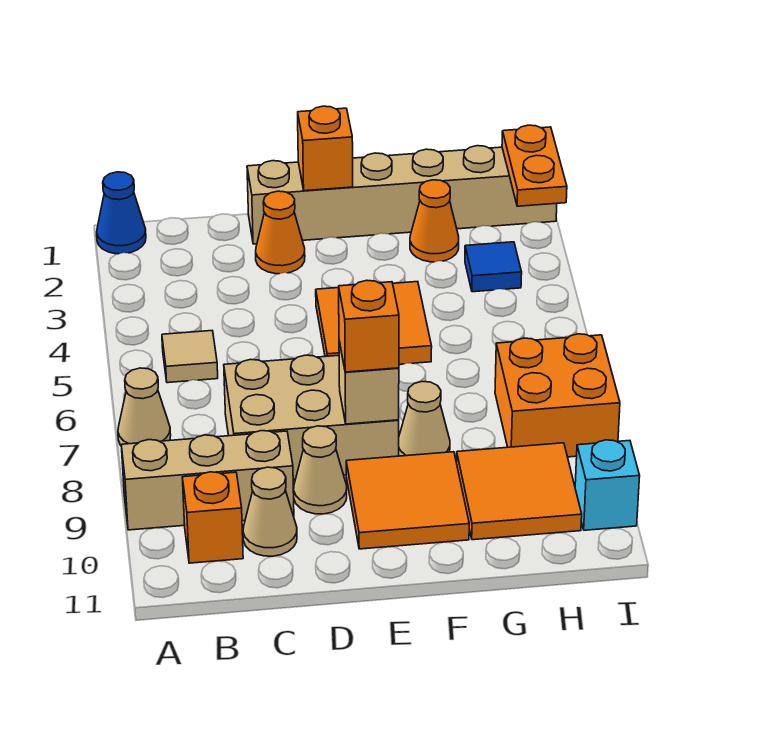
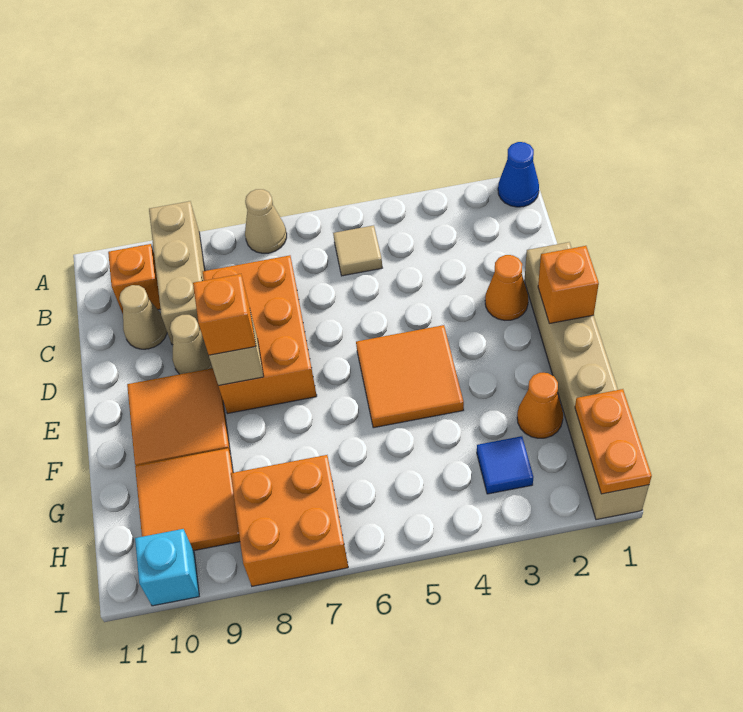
tan 2x3 brick [224,355,399,479] -> orange 2x3 brick [203,255,317,413]
tan 1x1 cone [399,381,450,456] -> none
orange 1x2 plate [502,125,567,206] -> orange 1x2 plate turned to [575,389,652,494]

